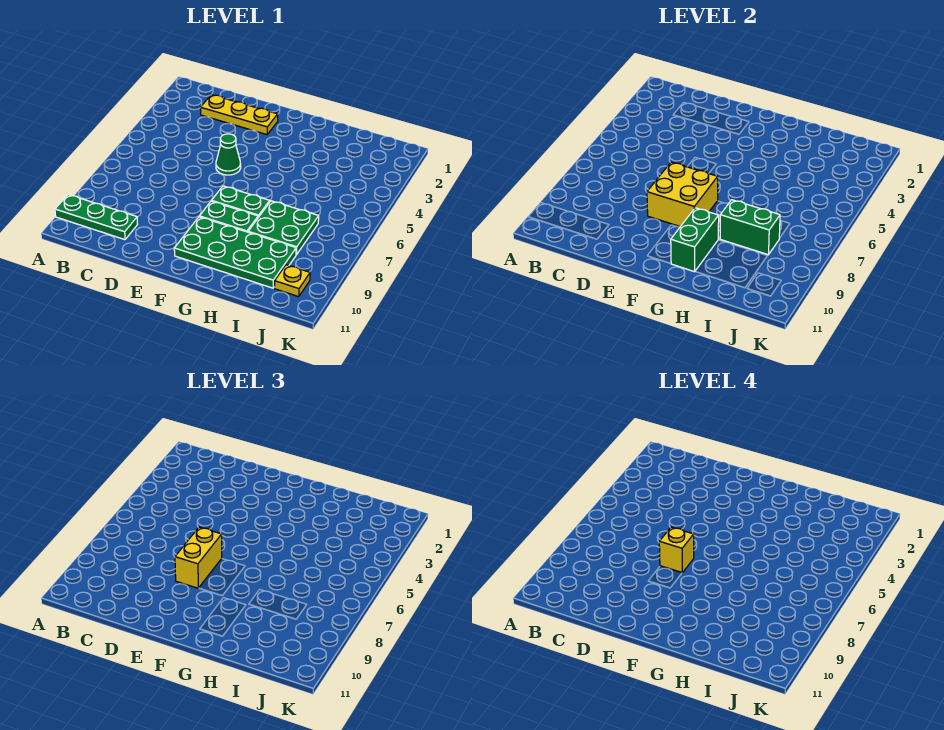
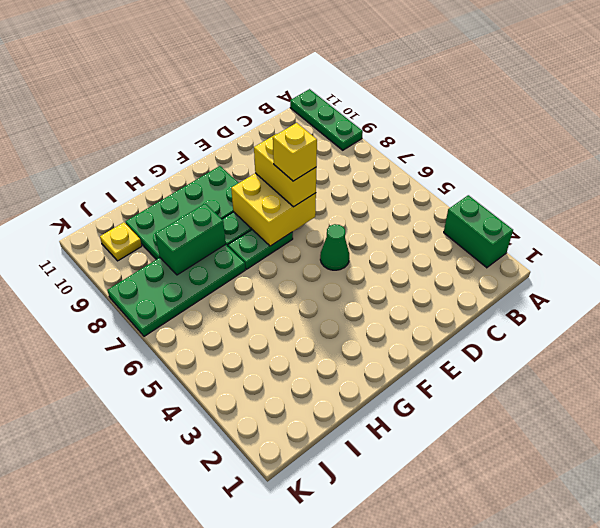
green 1x3 plate [55,195,138,240] -> green 1x3 plate turned to [290,89,363,150]
yellow 1x3 plate [200,95,278,135] -> none
green 1x2 brick [671,208,719,272] -> green 1x2 brick moved to [444,195,513,268]
green 2x2 plate [248,201,319,255] -> green 2x4 plate [107,244,245,336]

